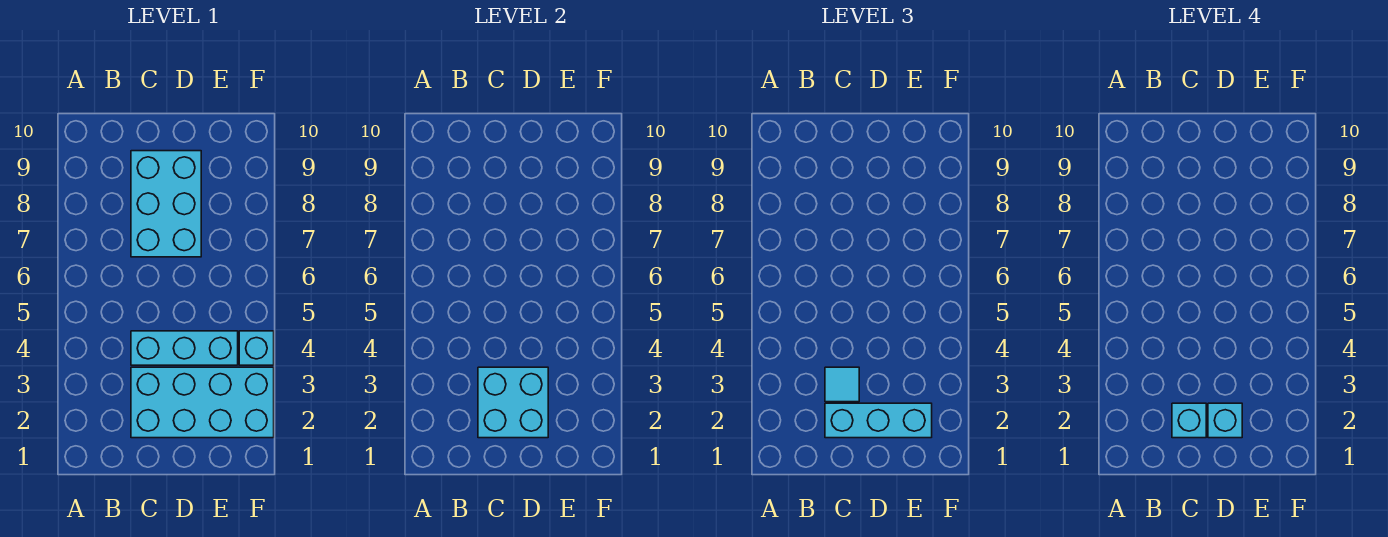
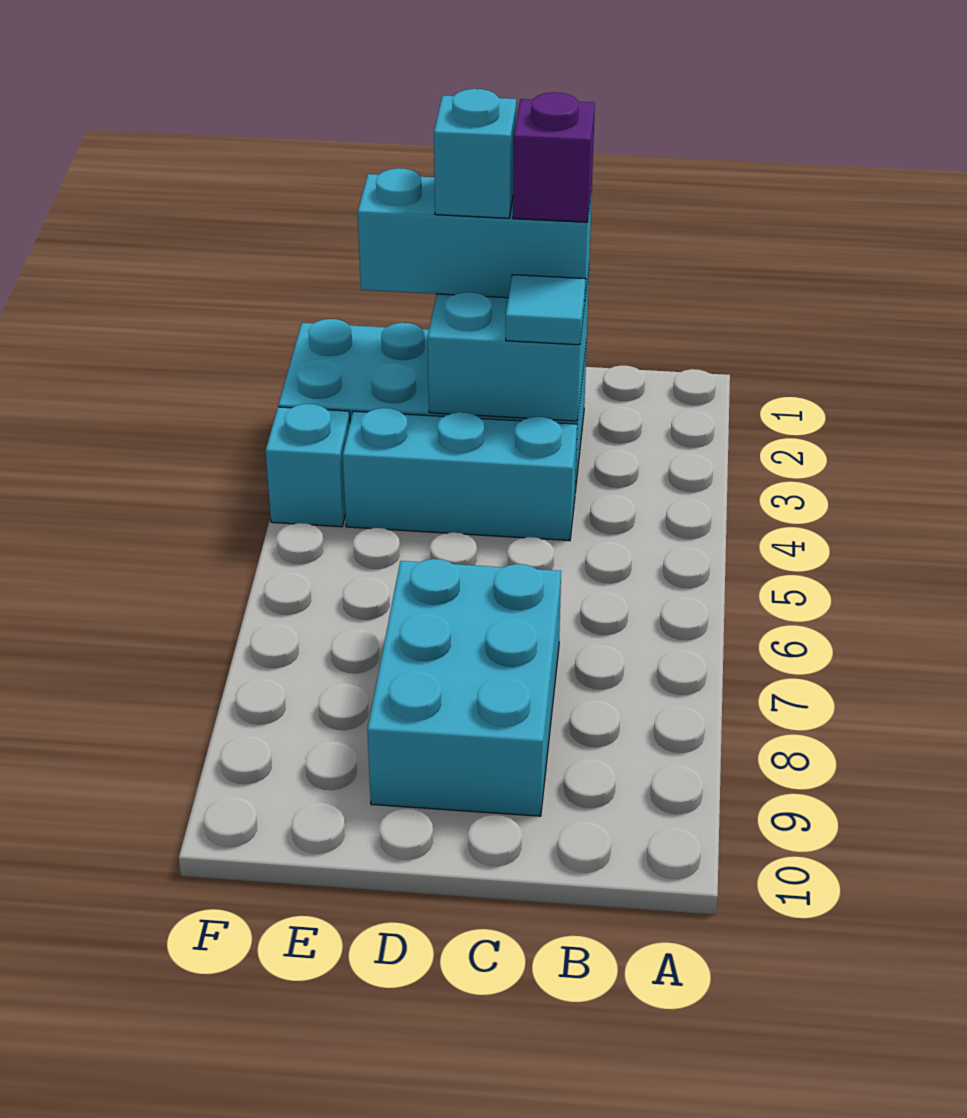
cyan 1x1 brick [1172,403,1206,438] -> purple 1x1 brick [513,92,595,222]

